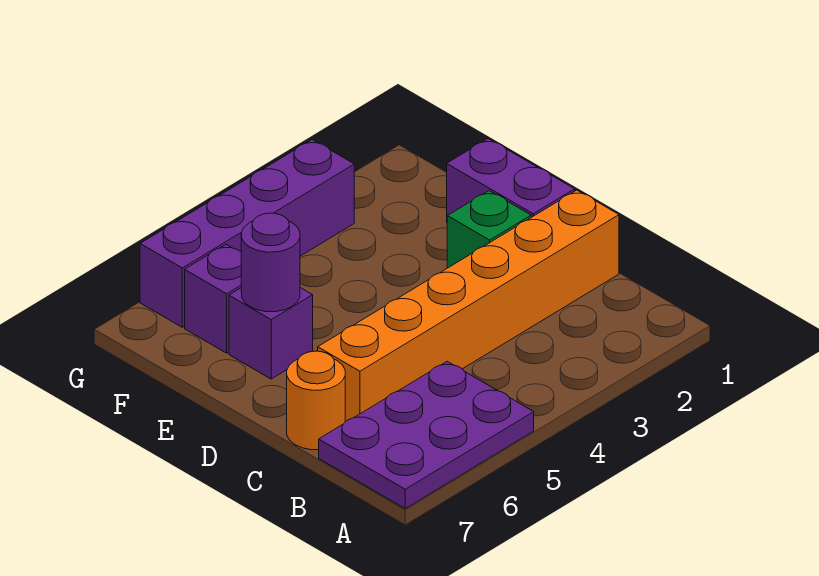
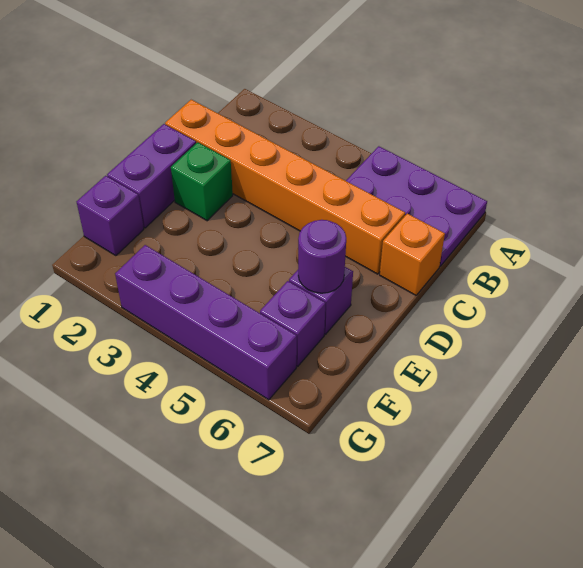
orange 1x1 round brick [287,351,345,450] -> orange 1x1 brick [380,213,445,295]
none -> purple 1x1 brick [76,176,144,256]

